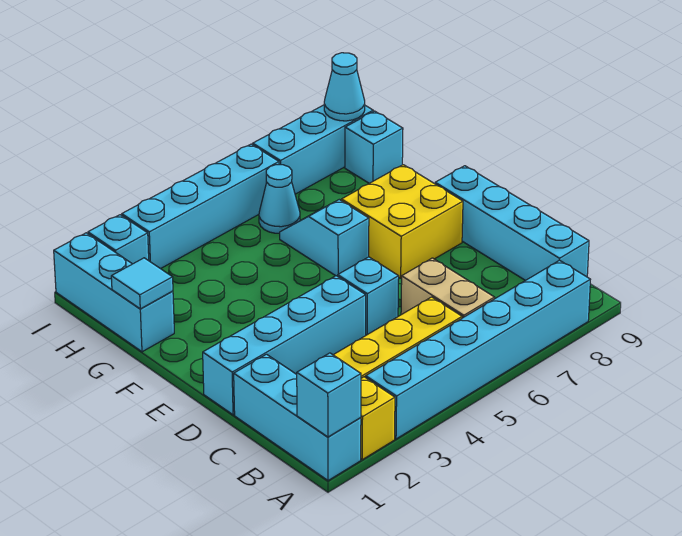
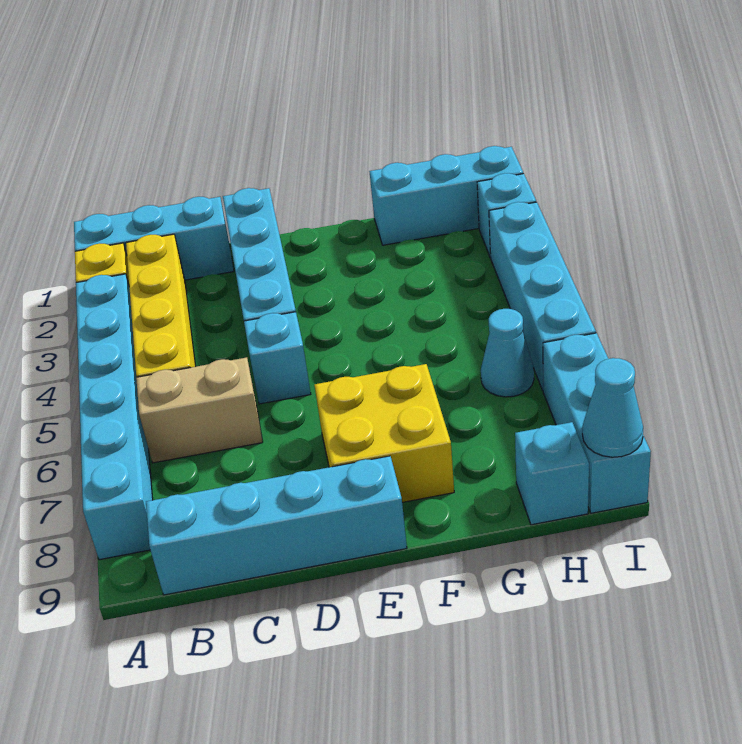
cyan 1x1 brick [297,353,361,437] -> none
cyan 1x2 slope [280,200,369,276] -> none
cyan 1x1 tile [111,258,173,309] -> none

